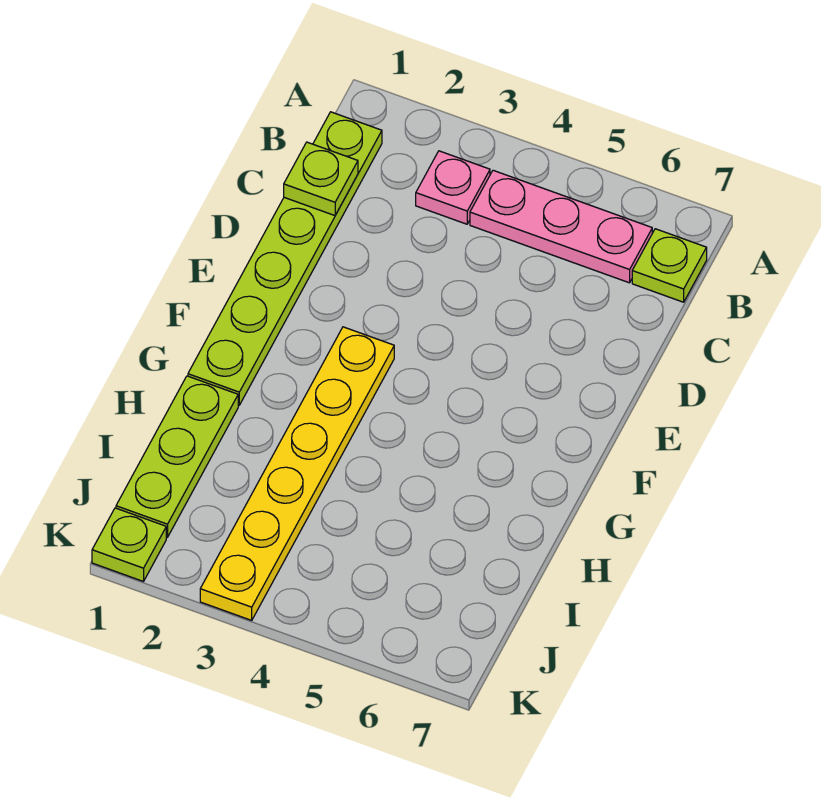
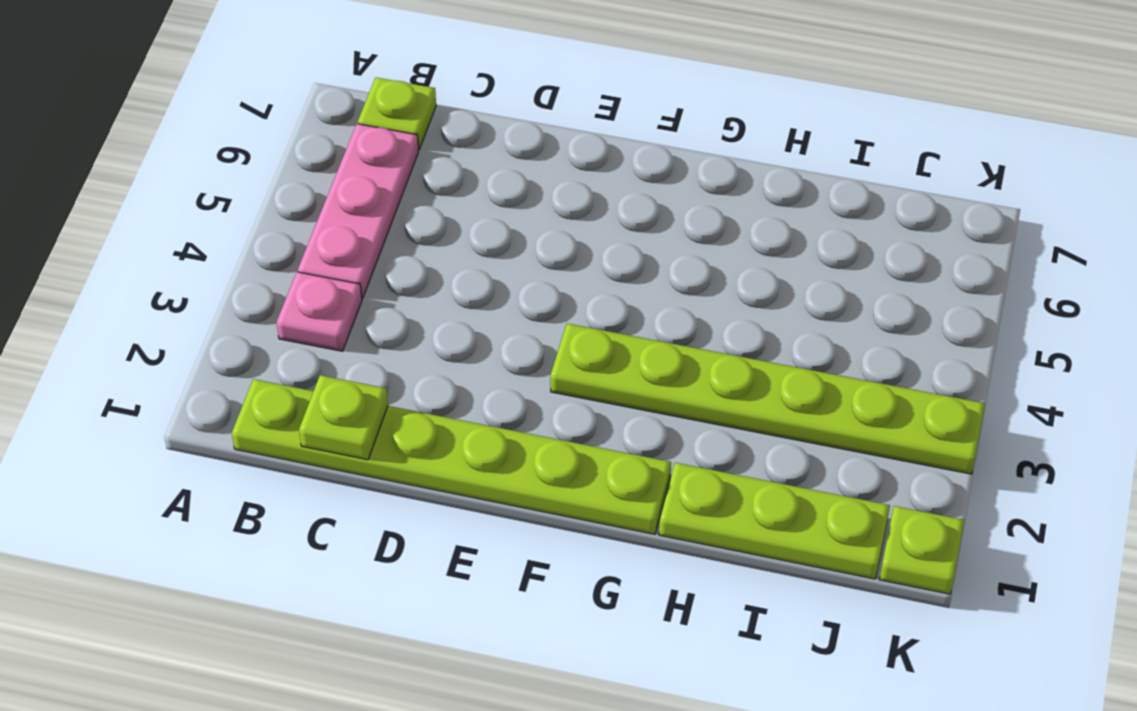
yellow 1x6 plate [200,327,394,620] -> lime 1x6 plate [550,324,985,474]

